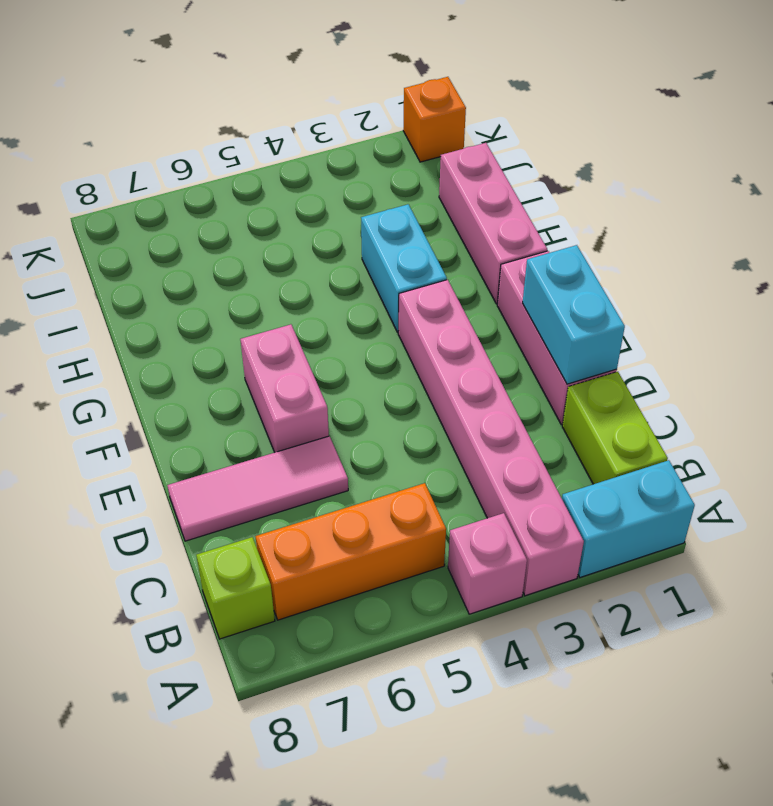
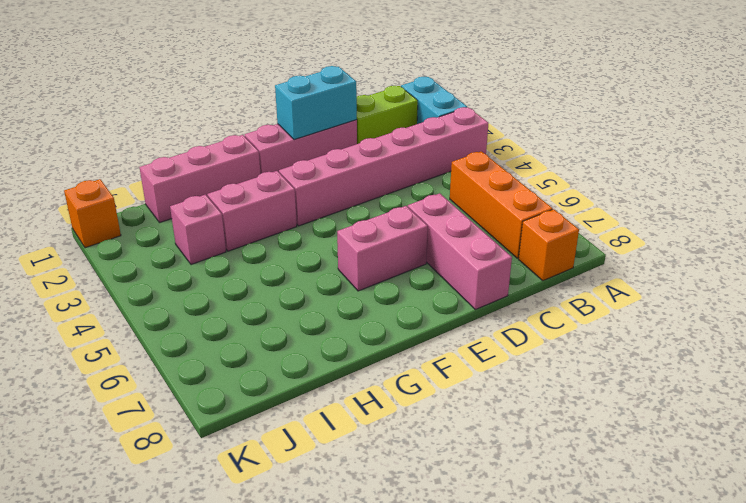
pink 1x1 brick [448,513,527,614] -> pink 1x1 brick moved to [170,195,226,265]
lime 1x1 brick [196,537,275,639] -> orange 1x1 brick [519,209,579,281]
pink 1x3 tile [167,436,348,541] -> pink 1x3 brick [408,193,512,310]
cyan 1x2 brick [361,204,447,332] -> pink 1x2 brick [207,171,297,251]

